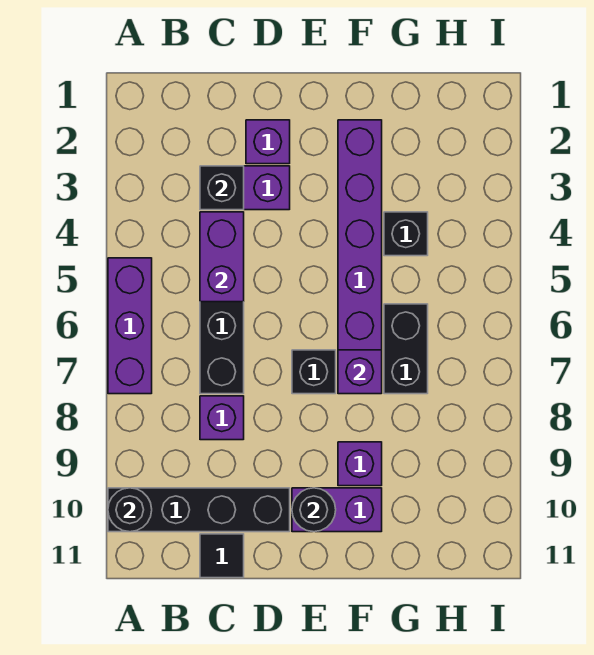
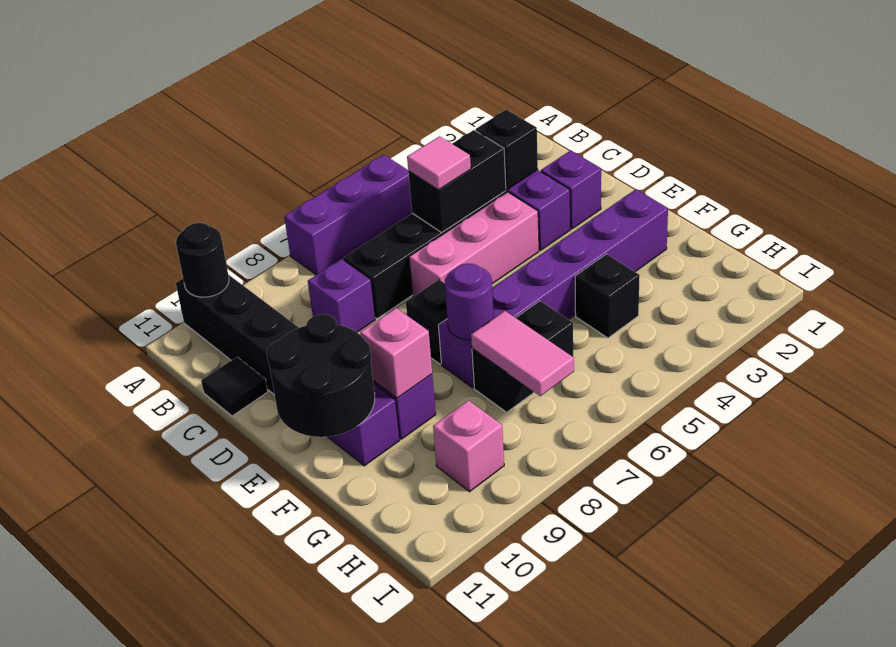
purple 1x2 brick [200,212,244,302] -> black 1x2 brick [408,130,506,232]
none -> pink 1x1 tile [407,136,471,190]
none -> pink 1x3 brick [409,192,539,297]
black 1x1 round brick [292,488,336,532] -> black 2x2 round brick [267,314,375,437]
purple 1x1 brick [338,350,382,394] -> purple 1x1 round brick [445,264,494,340]
none -> pink 1x1 brick [360,308,432,398]
none -> pink 1x2 tile [471,311,574,396]
none -> pink 1x1 brick [433,400,504,492]

